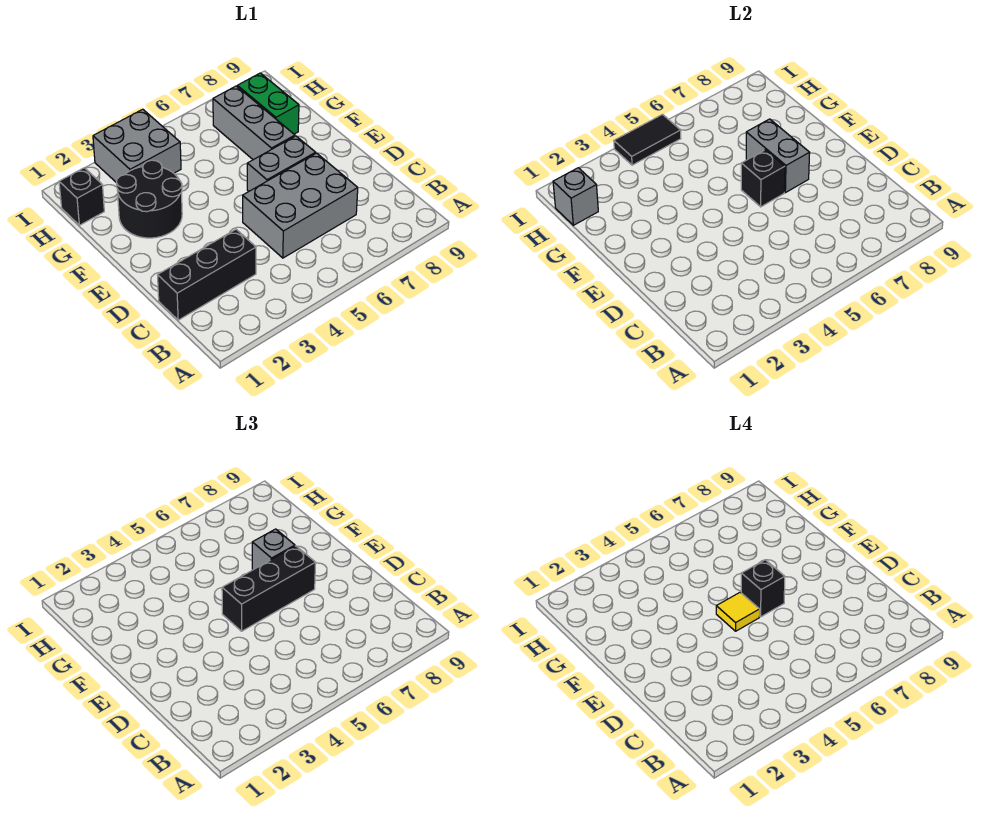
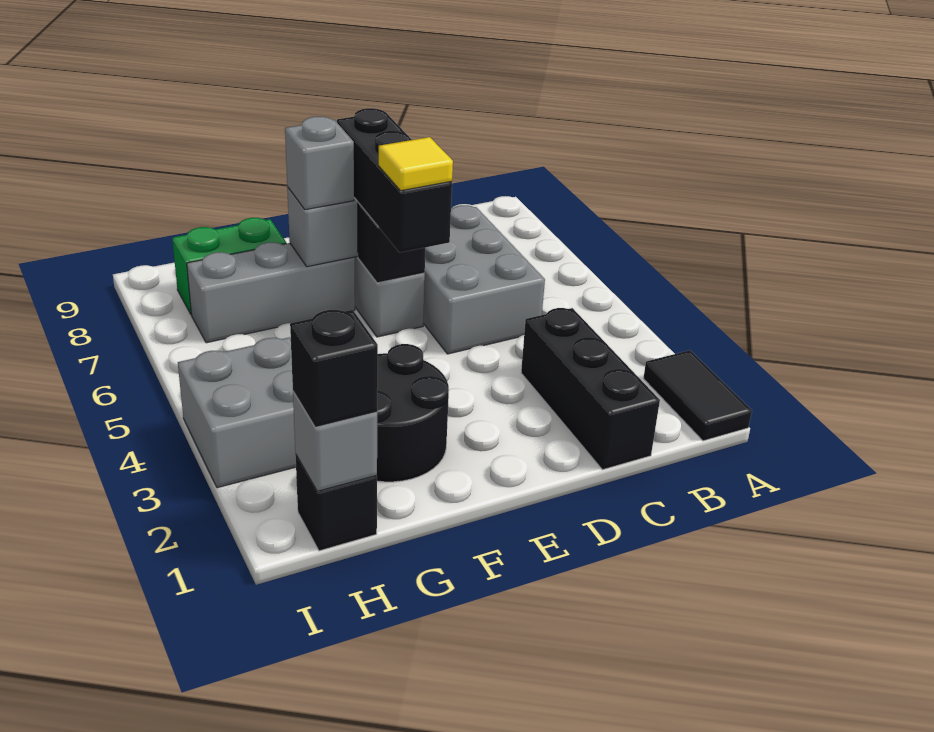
black 1x1 brick [741,560,785,617] -> black 1x1 brick moved to [290,310,378,427]
black 1x2 tile [614,115,681,165] -> black 1x2 tile moved to [643,350,752,441]

